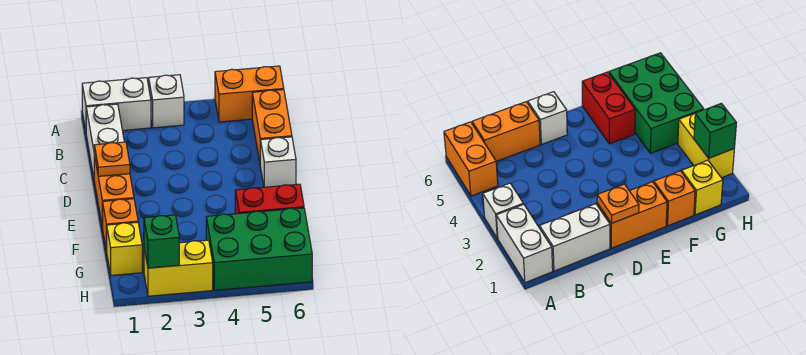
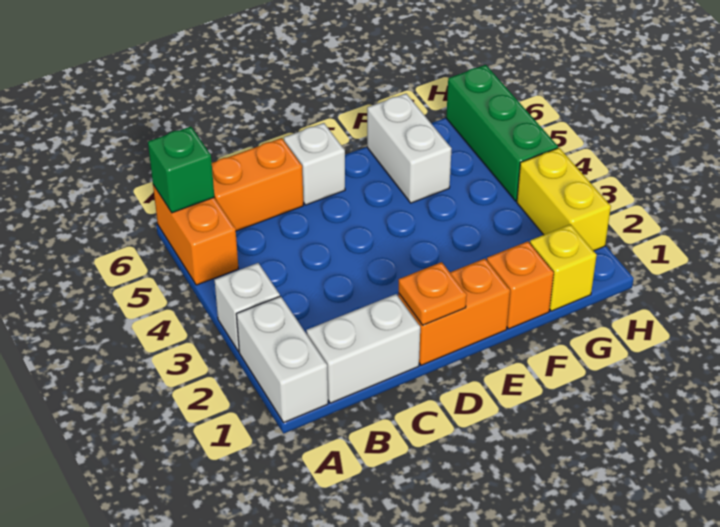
red 1x2 brick [235,184,304,214] -> white 1x2 brick [367,94,452,203]
green 2x3 brick [206,208,312,290] -> green 1x3 brick [446,65,558,201]
green 1x1 brick [144,215,179,268] -> green 1x1 brick moved to [148,127,214,213]

